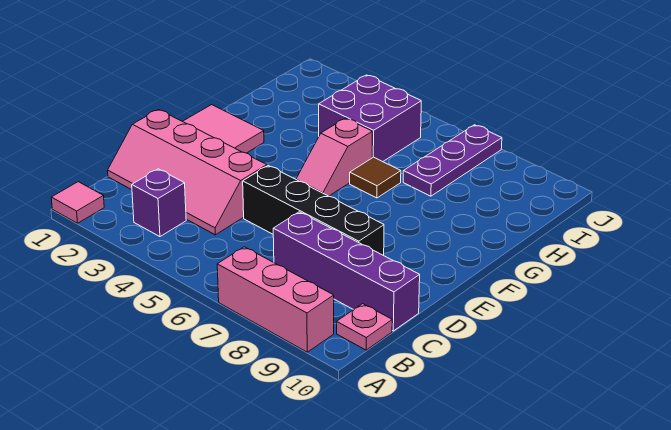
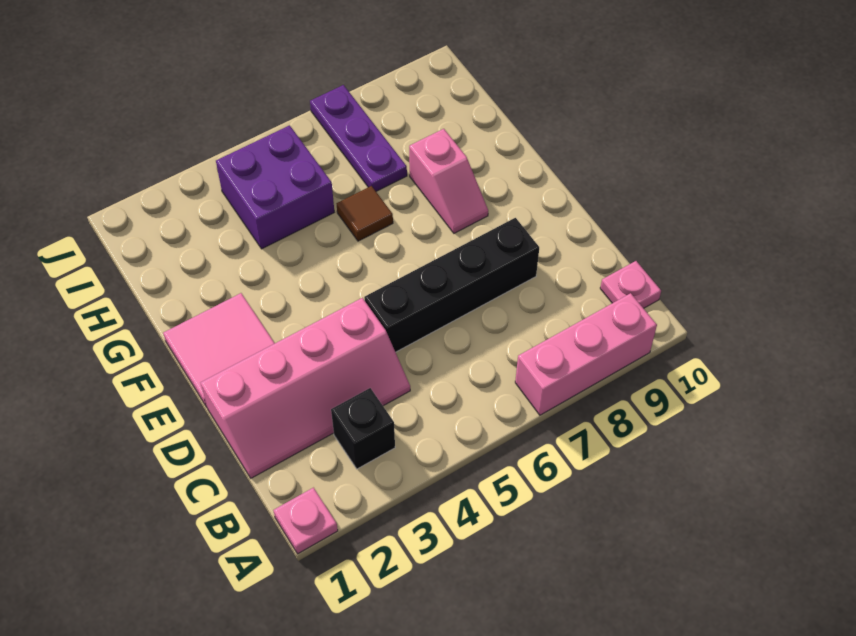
pink 1x1 tile [51,182,104,223] -> pink 1x1 plate [273,488,338,554]
purple 1x1 brick [132,169,186,237] -> black 1x1 brick [331,388,395,469]
purple 1x4 brick [273,212,420,331] -> none
pink 1x2 slope [296,118,372,196] -> pink 1x2 slope moved to [409,129,488,233]

